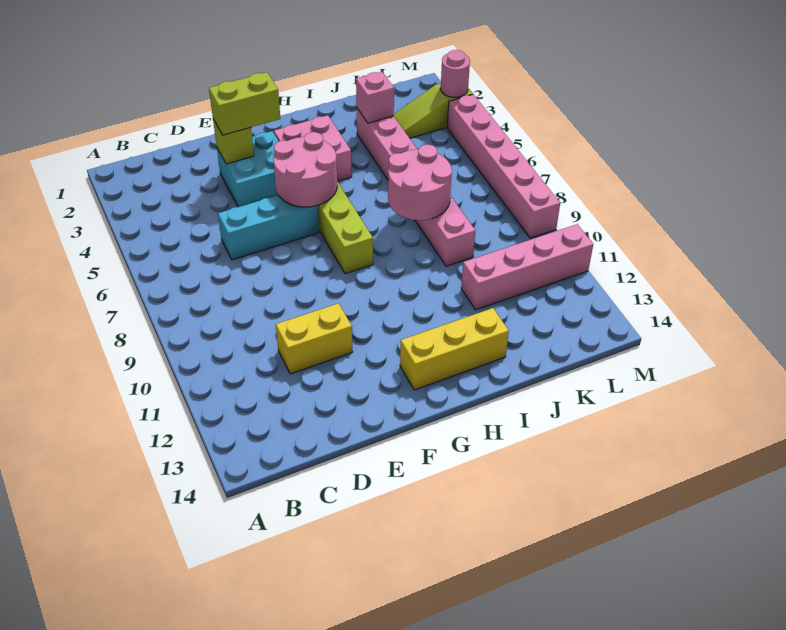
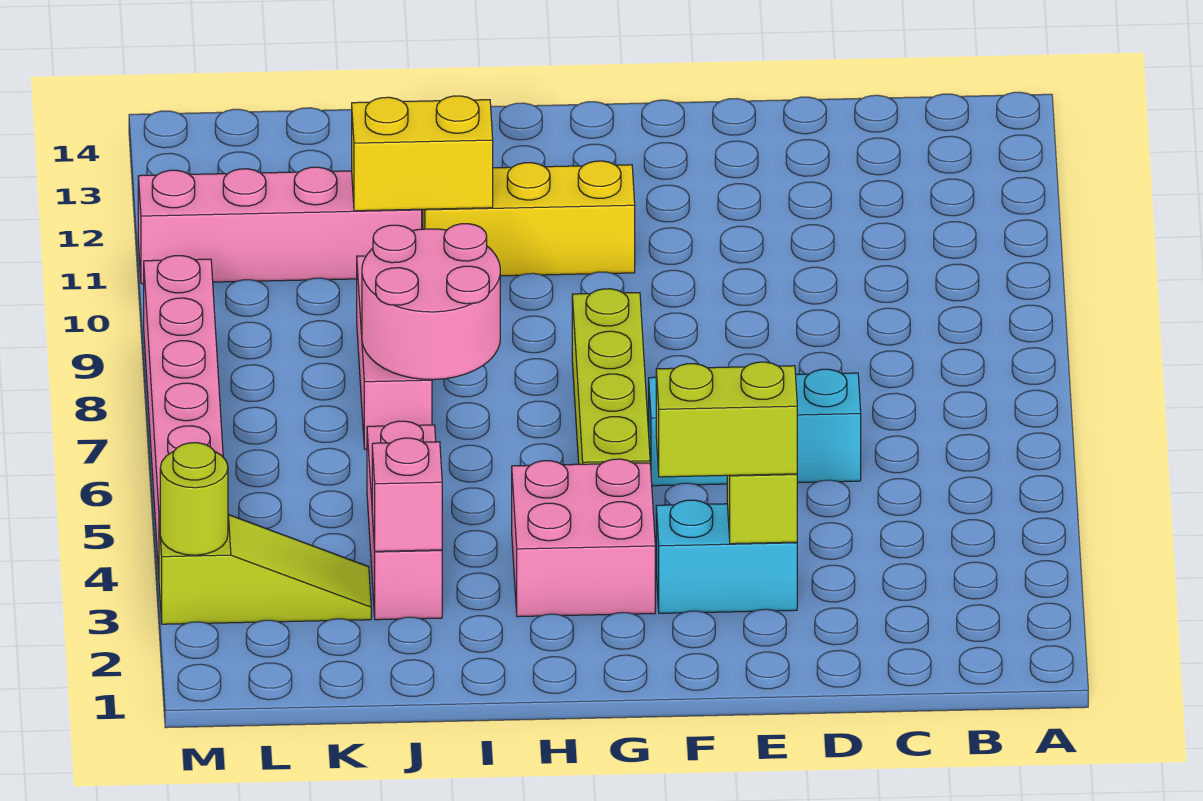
yellow 1x2 brick [276,303,352,374] -> yellow 1x2 brick moved to [352,96,493,211]
cyan 2x2 brick [217,131,279,207] -> cyan 1x2 brick [656,500,797,613]
pink 2x2 round brick [273,132,337,207] -> none
yellow 1x3 brick [400,308,509,390] -> yellow 1x3 brick moved to [423,161,635,276]
pink 1x1 round brick [441,50,470,97] -> lime 1x1 round brick [160,443,228,555]

